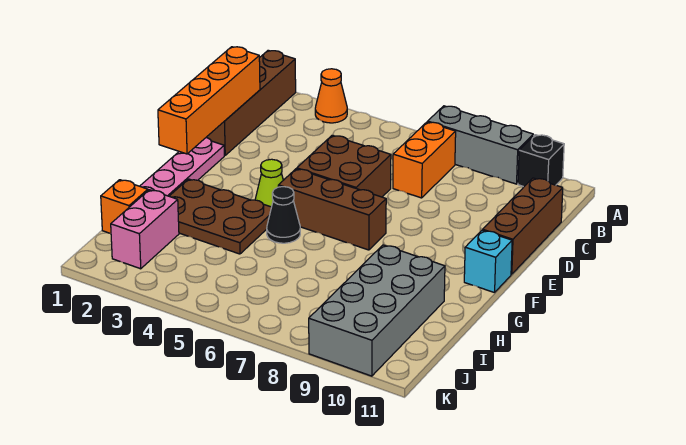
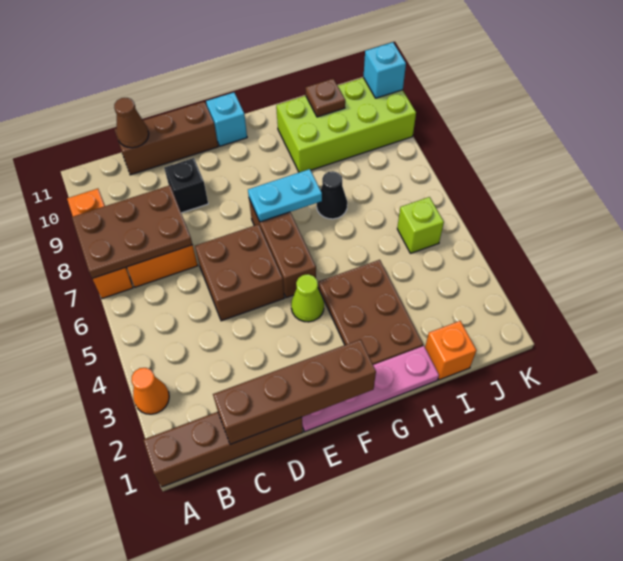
grey 1x3 brick [428,106,533,184] -> orange 1x3 brick [67,189,133,299]
none -> brown 2x3 plate [72,185,193,279]
black 1x1 brick [518,135,564,187] -> black 1x1 brick moved to [164,158,208,213]
orange 1x4 brick [158,47,260,154] -> brown 1x4 brick [213,339,376,444]
none -> brown 1x1 cone [114,98,149,148]
none -> cyan 1x2 plate [248,169,322,222]
black 1x1 cone [267,187,300,243] -> black 1x1 cone moved to [317,171,347,219]
grey 2x4 brick [309,245,445,376] -> lime 2x4 brick [276,78,416,172]
pink 1x2 brick [111,190,179,269] -> none
none -> brown 1x1 plate [306,79,345,117]
none -> lime 1x1 brick [397,197,444,253]
none -> cyan 1x1 brick [363,42,406,98]

